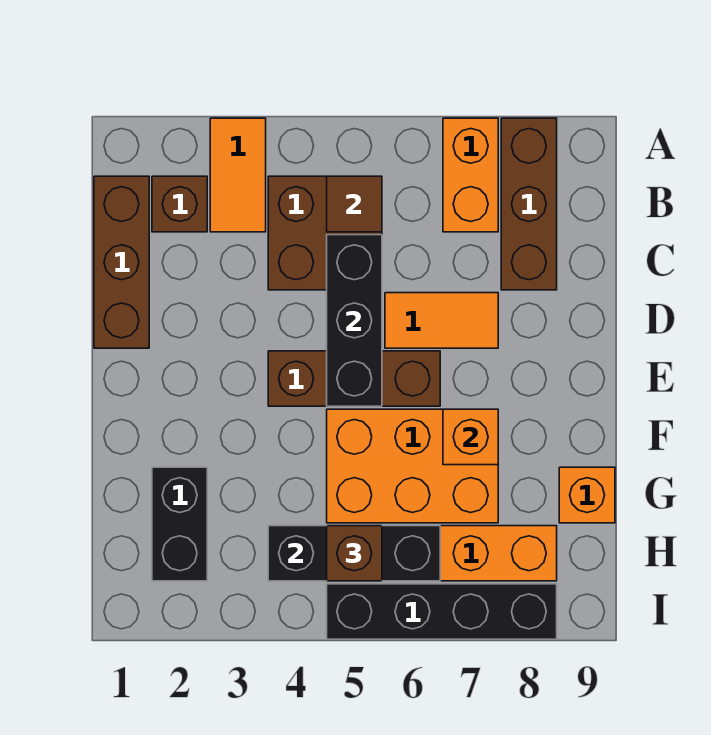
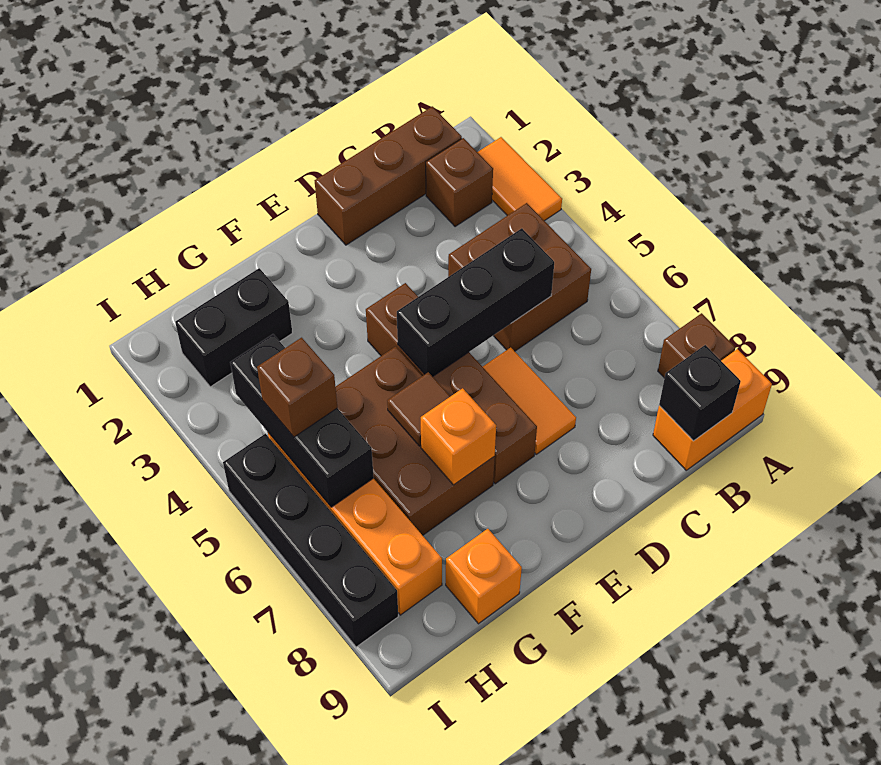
orange 1x2 tile [210,118,266,232] -> orange 1x2 tile turned to [478,137,562,221]
orange 1x2 brick [443,118,498,232] -> orange 1x2 brick moved to [653,349,772,470]
brown 1x3 brick [501,118,557,290] -> brown 1x1 brick [658,313,736,378]
brown 1x1 tile [327,176,382,232] -> brown 1x1 tile moved to [387,372,450,446]
none -> black 1x1 brick [659,345,741,441]
brown 1x3 brick [268,351,440,406] -> brown 1x4 brick [366,283,537,484]
orange 2x3 brick [327,409,498,523] -> brown 2x3 brick [336,346,495,535]

